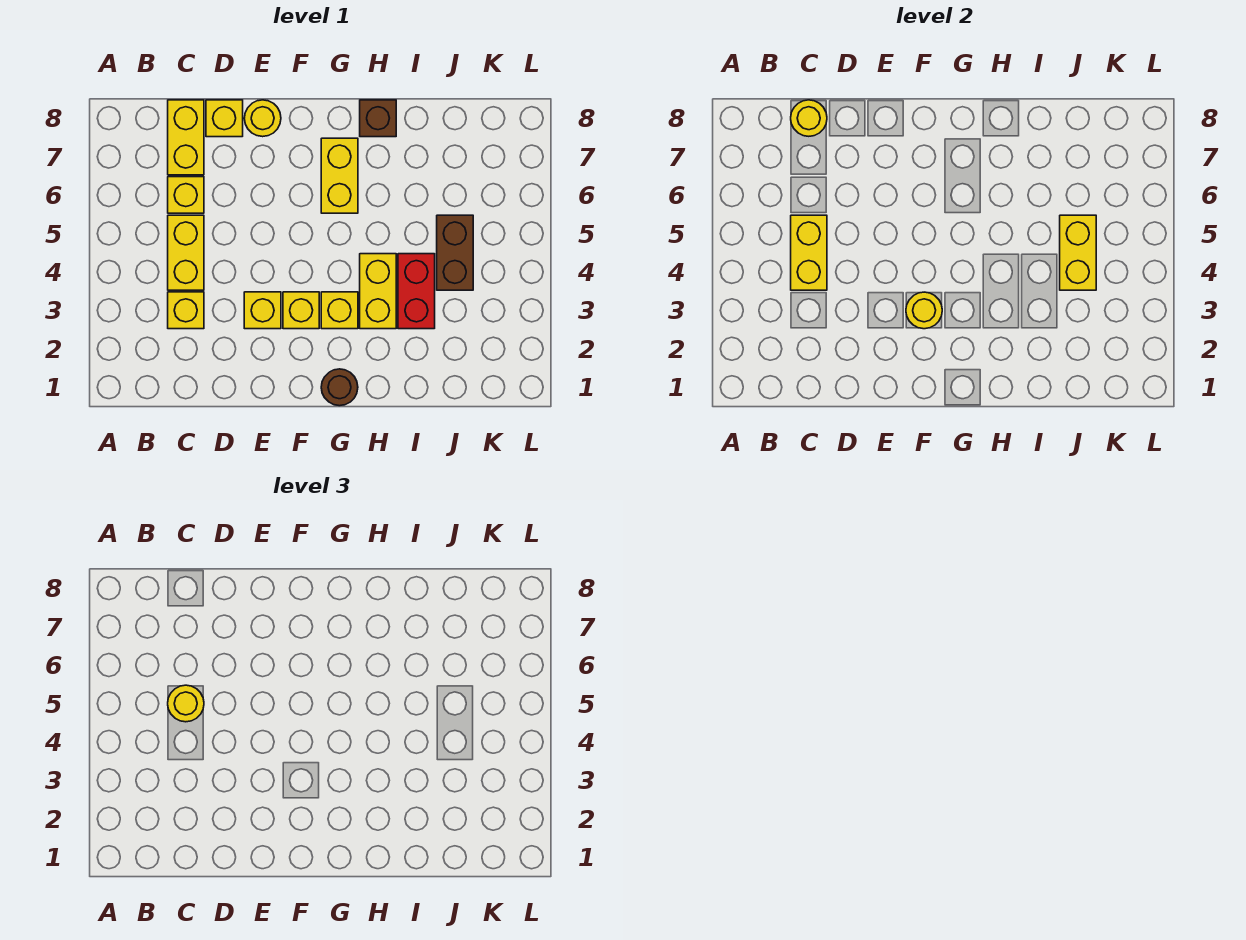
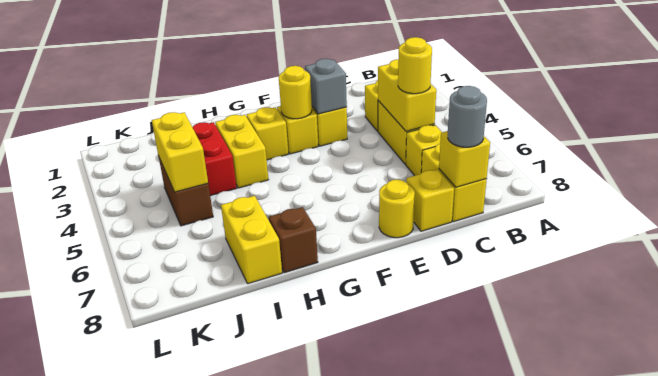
yellow 1x1 round brick [791,100,827,136] -> yellow 1x1 brick [439,131,490,187]
none -> grey 1x1 round brick [448,86,487,147]
none -> grey 1x1 brick [305,59,347,114]
brown 1x1 round brick [321,369,358,406] -> none
yellow 1x2 brick [321,138,358,213] -> yellow 1x2 brick moved to [221,196,282,284]

